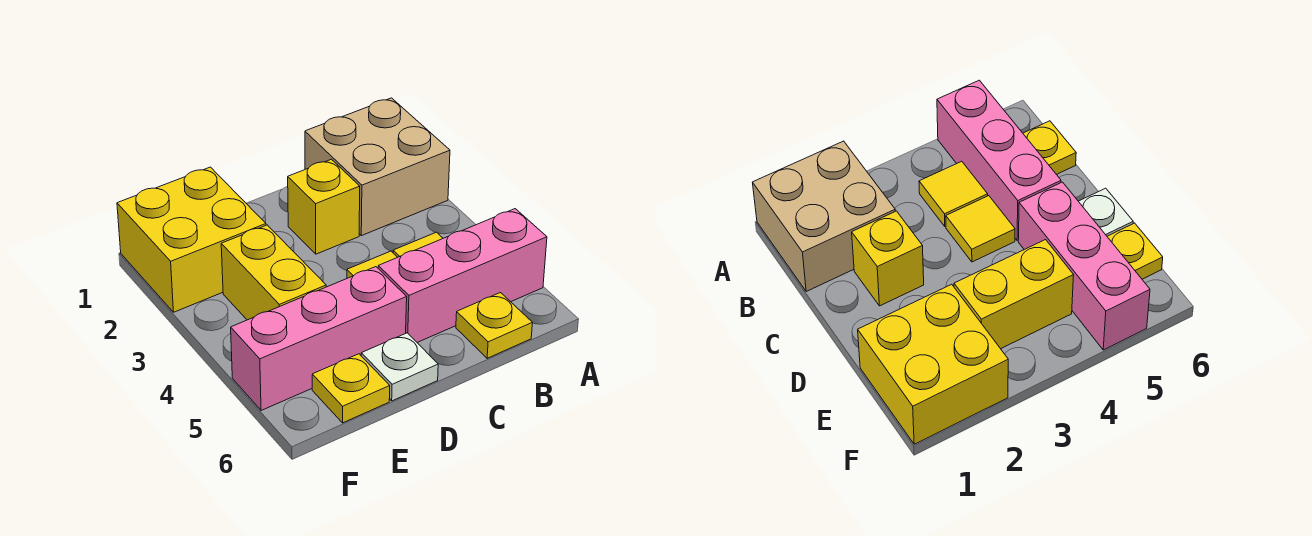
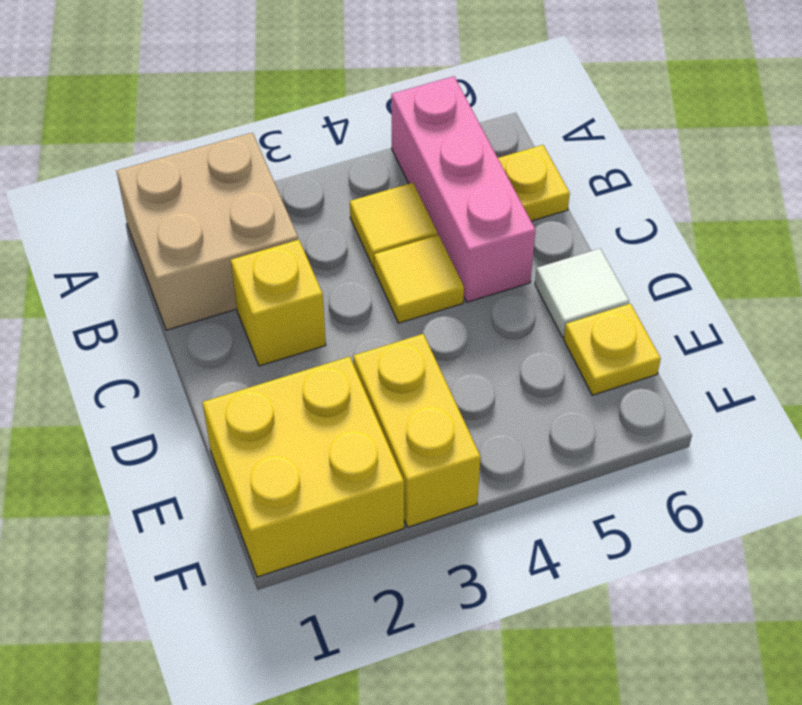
pink 1x3 brick [231,267,407,411] -> none
white 1x1 plate [361,333,438,401] -> white 1x1 tile [535,249,629,337]
yellow 1x2 brick [221,225,326,320] -> yellow 1x2 brick turned to [353,334,481,527]

